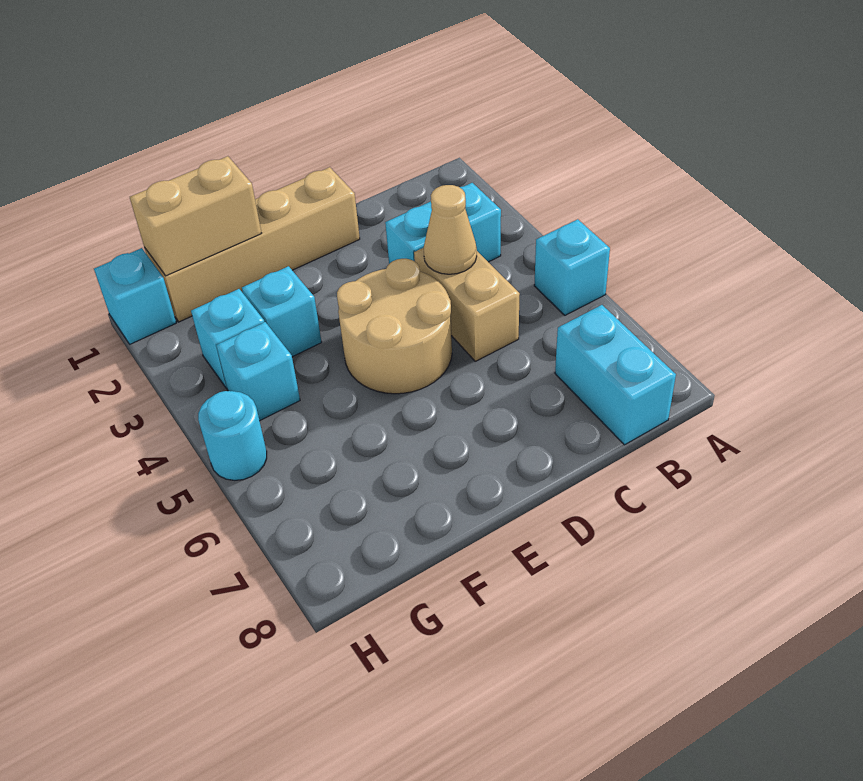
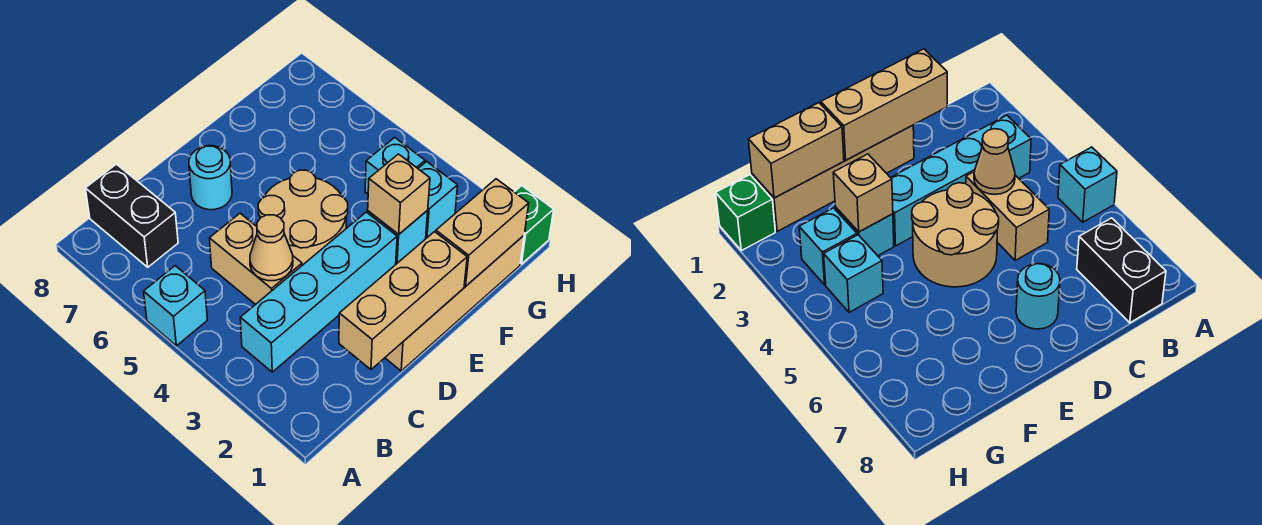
cyan 1x2 brick [385,183,501,264] -> cyan 1x4 brick [240,212,397,372]
cyan 1x2 brick [555,305,676,445] -> black 1x2 brick [85,164,178,267]
none -> tan 1x3 brick [339,232,467,370]
none -> tan 1x1 brick [368,154,430,234]
cyan 1x1 brick [94,248,176,344] -> green 1x1 brick [515,186,554,264]
cyan 1x1 round brick [198,391,267,480] -> cyan 1x1 round brick moved to [189,146,232,210]

